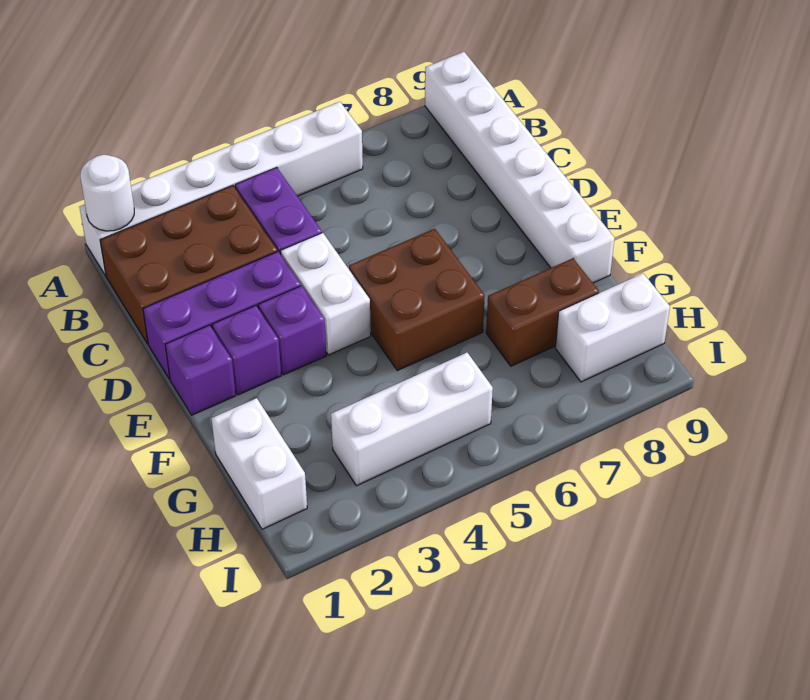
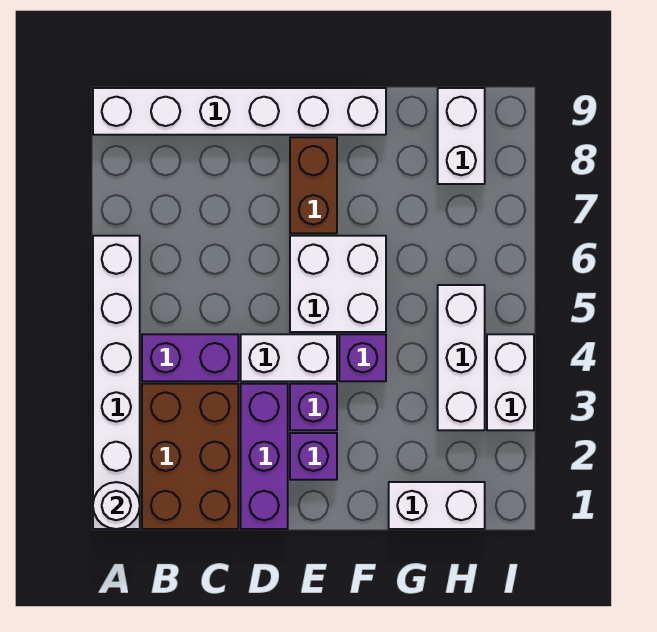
purple 1x1 brick [165,325,236,415] -> purple 1x1 brick moved to [339,334,386,381]
brown 2x2 brick [349,229,485,371] -> white 2x2 brick [290,236,386,332]
brown 1x2 brick [486,258,599,366] -> brown 1x2 brick moved to [290,137,337,233]
none -> white 1x2 brick [487,334,534,430]

